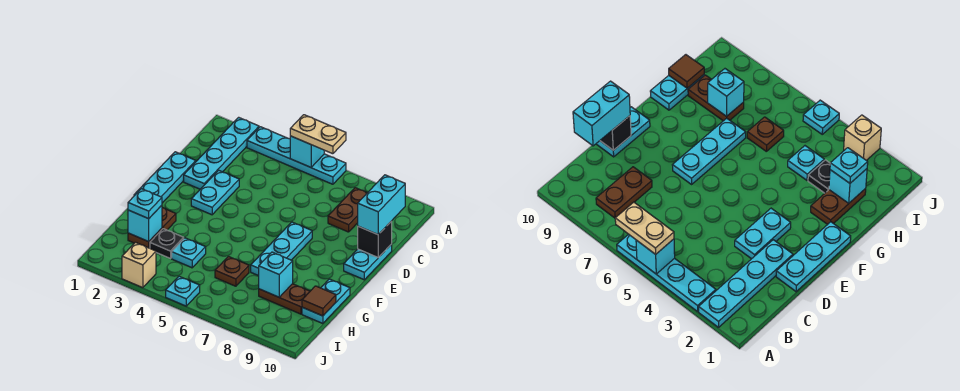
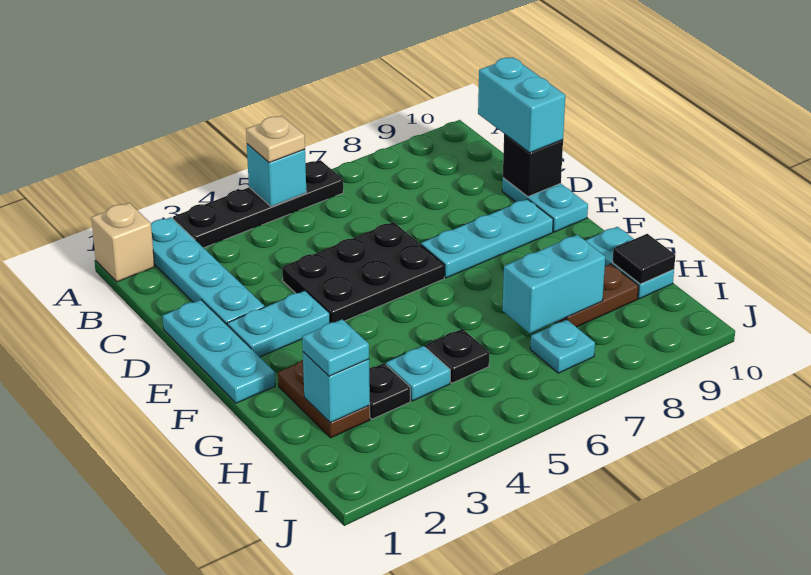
cyan 1x4 plate [247,127,346,184] -> black 1x4 plate [173,160,343,248]
tan 1x2 plate [290,115,346,154] -> tan 1x1 plate [246,116,305,163]
brown 1x2 plate [328,188,367,232] -> none
cyan 1x2 plate [191,170,239,215] -> cyan 1x2 plate turned to [227,291,330,357]
none -> black 2x3 plate [282,222,444,323]
cyan 1x3 plate [251,222,312,276] -> cyan 1x3 plate turned to [421,199,553,278]
none -> black 1x1 plate [426,329,489,383]
brown 1x1 plate [215,257,249,286] -> none
cyan 1x1 brick [259,252,293,297] -> cyan 1x2 brick [502,235,605,333]
brown 1x1 tile [302,286,336,316] -> black 1x1 tile [613,234,675,284]
tan 1x1 brick [122,242,156,288] -> tan 1x1 brick moved to [91,203,155,282]
cyan 1x1 plate [166,276,200,306] -> cyan 1x1 plate moved to [530,319,595,373]

